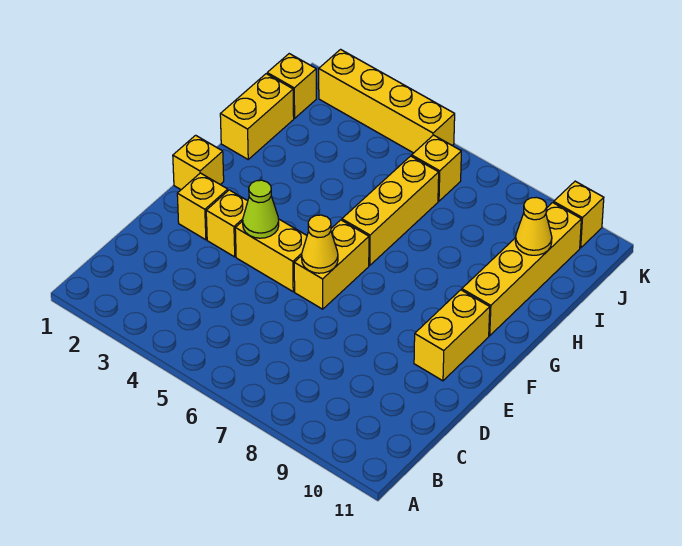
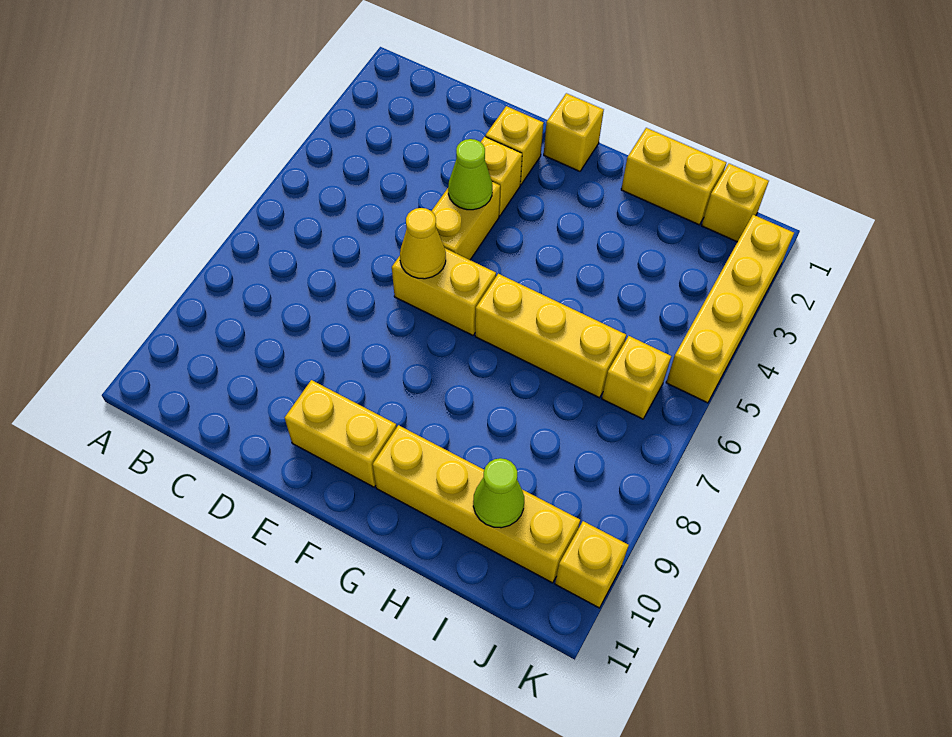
yellow 1x1 cone [515,197,552,255] -> lime 1x1 cone [473,458,524,528]

